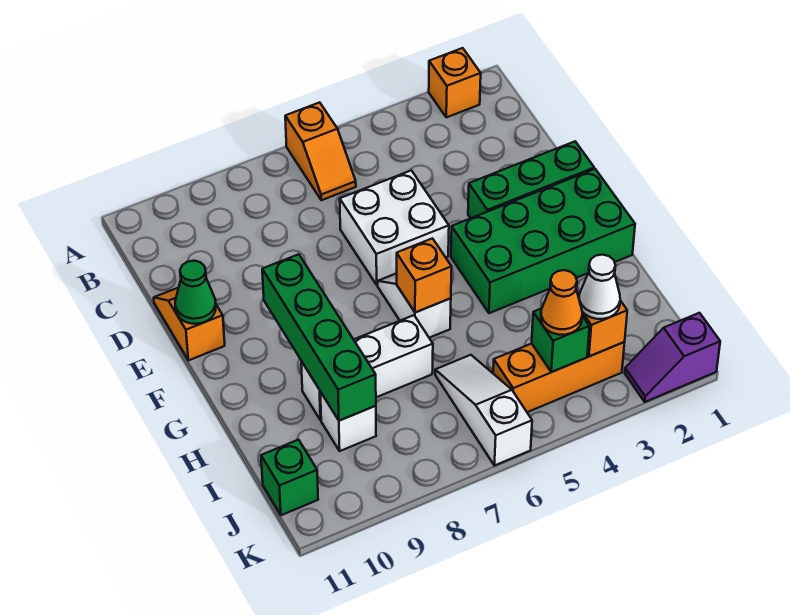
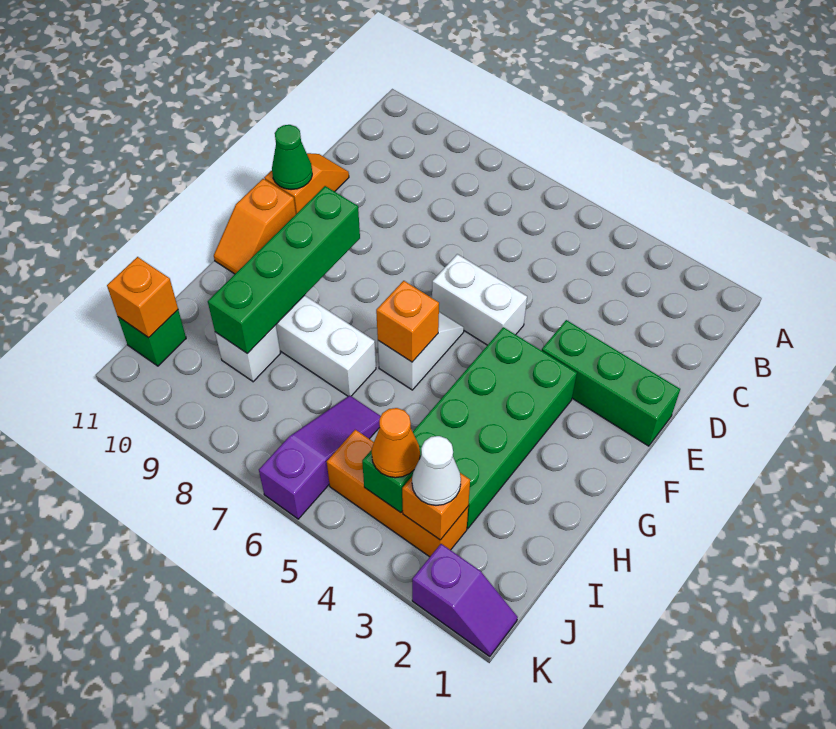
orange 1x1 brick [429,48,481,117] -> orange 1x1 brick moved to [107,257,178,338]
orange 1x2 slope [285,102,356,200] -> orange 1x2 slope moved to [214,179,296,274]
white 2x2 brick [340,170,449,285] -> white 1x2 brick [432,254,527,345]
green 2x4 brick [451,169,635,313] -> green 2x4 brick turned to [413,327,577,529]
white 1x3 slope [435,355,532,466] -> purple 1x3 slope [259,396,381,519]
purple 1x2 slope [625,313,720,402] -> purple 1x2 slope turned to [412,544,518,657]

